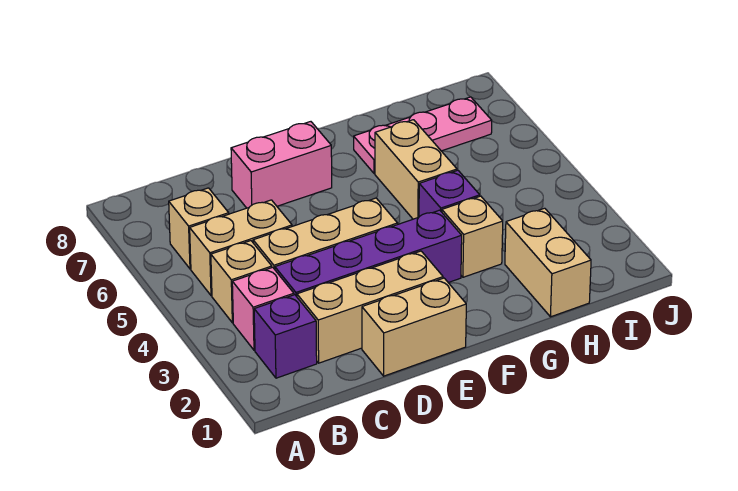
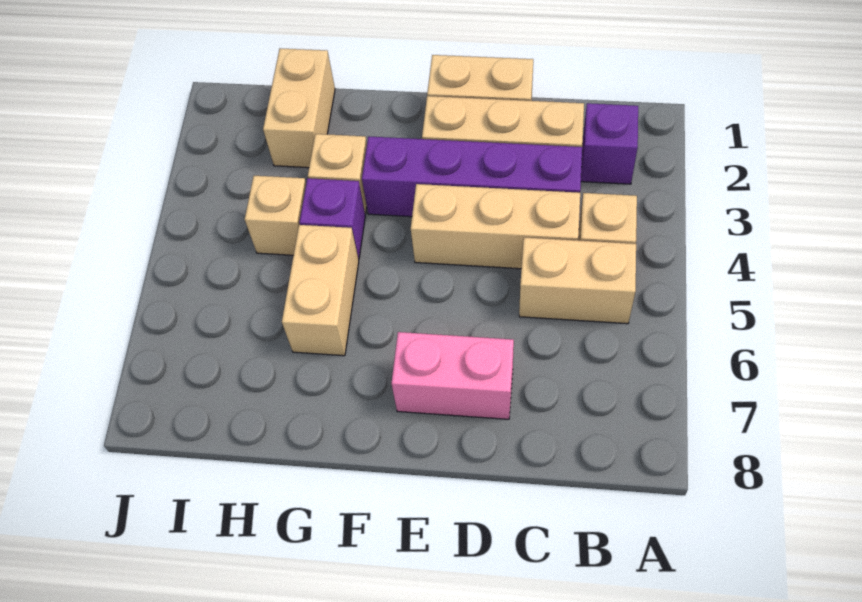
pink 1x1 brick [232,267,294,350] -> none
tan 1x1 brick [169,188,229,269] -> tan 1x1 brick moved to [245,176,306,255]
pink 1x3 plate [354,97,492,173] -> none

